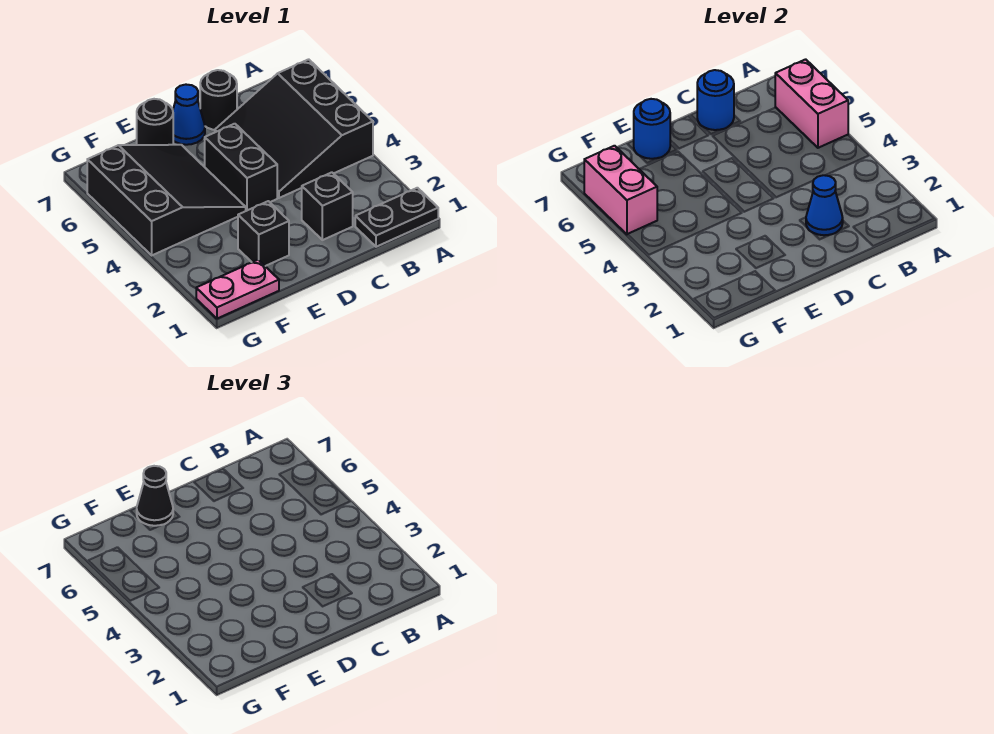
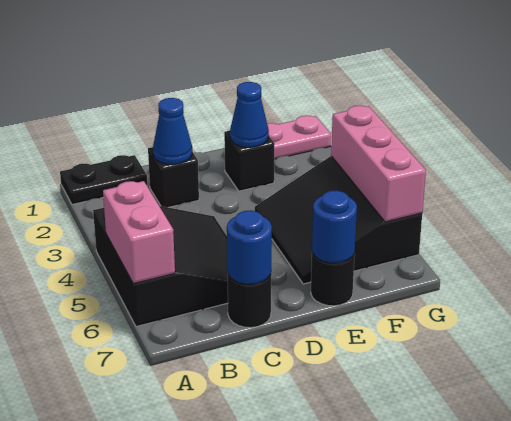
black 1x2 brick [205,124,277,211] -> none
blue 1x1 cone [173,85,205,145] -> blue 1x1 cone moved to [230,82,269,147]
black 1x1 cone [137,466,173,526] -> none
pink 1x2 brick [584,146,657,234] -> pink 1x3 brick [331,106,426,222]

